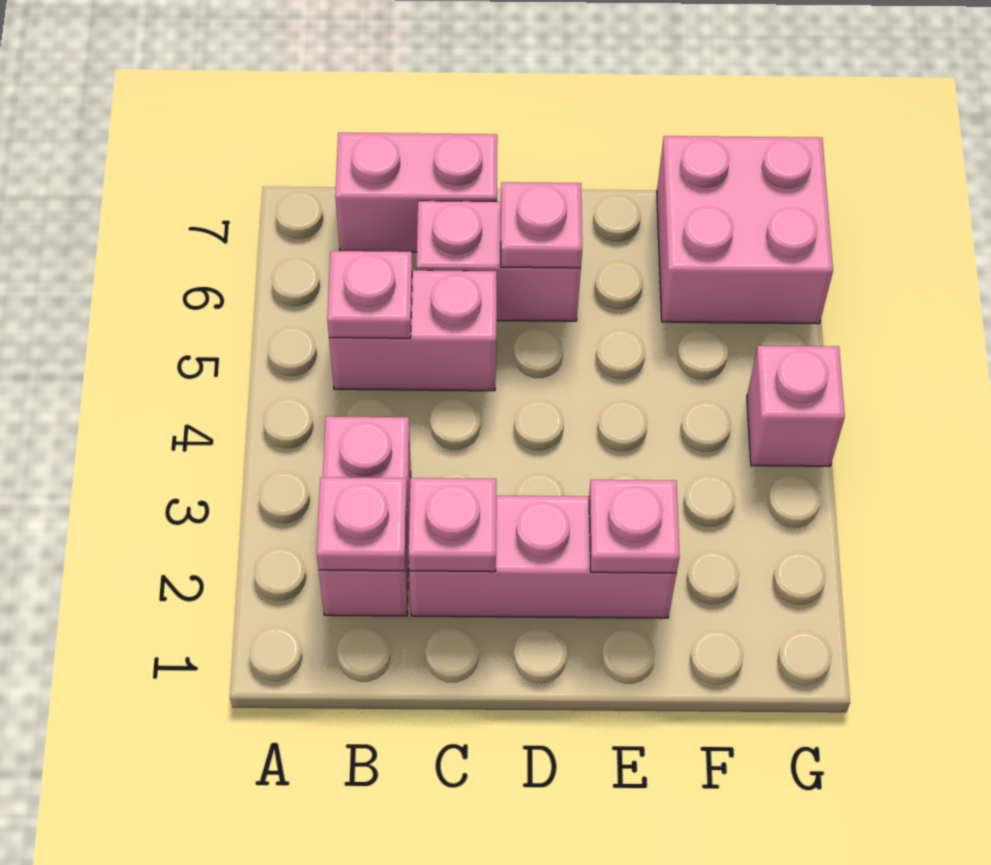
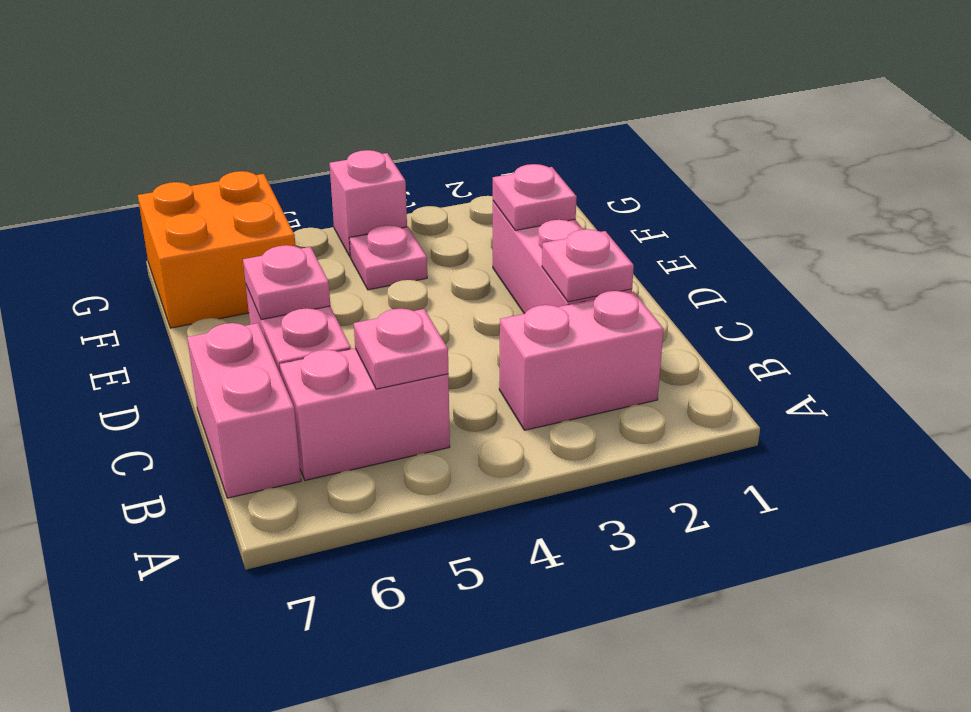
pink 1x1 plate [317,477,407,571] -> pink 1x1 plate moved to [349,225,427,290]
pink 1x2 brick [329,270,497,391] -> pink 1x2 brick turned to [280,348,450,480]
pink 2x2 brick [657,136,833,324] -> orange 2x2 brick [138,171,295,328]

